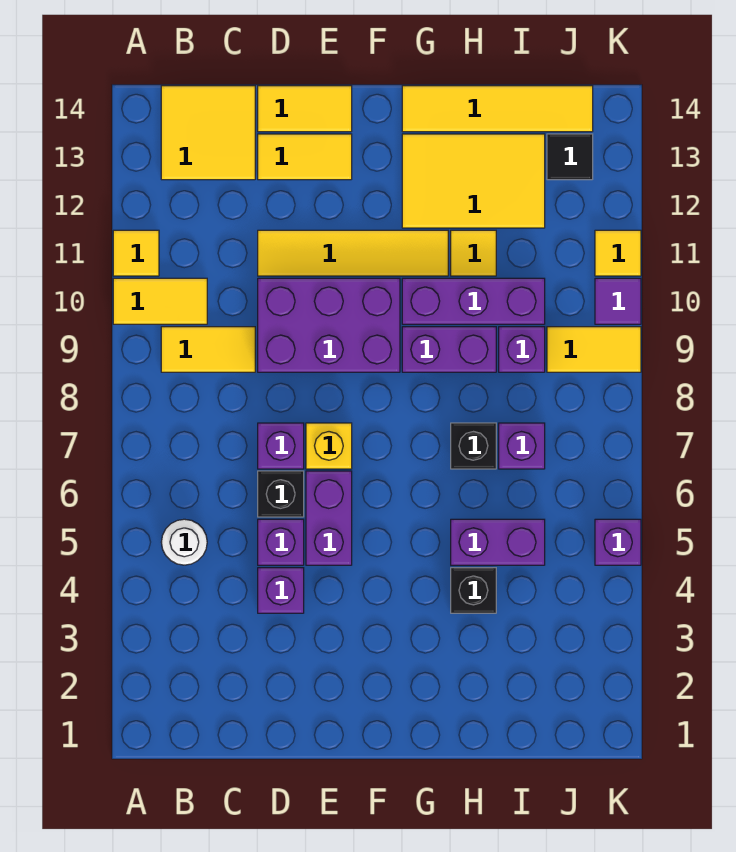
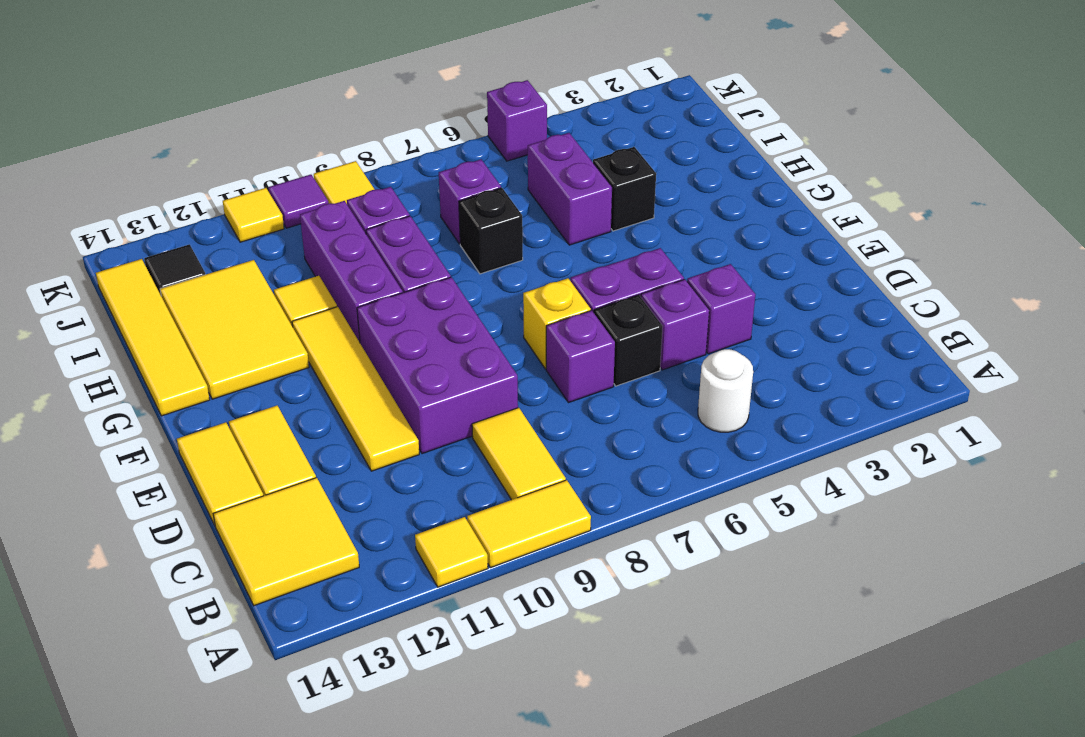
yellow 1x2 tile [113,278,207,324] -> yellow 1x2 tile turned to [467,480,591,568]

